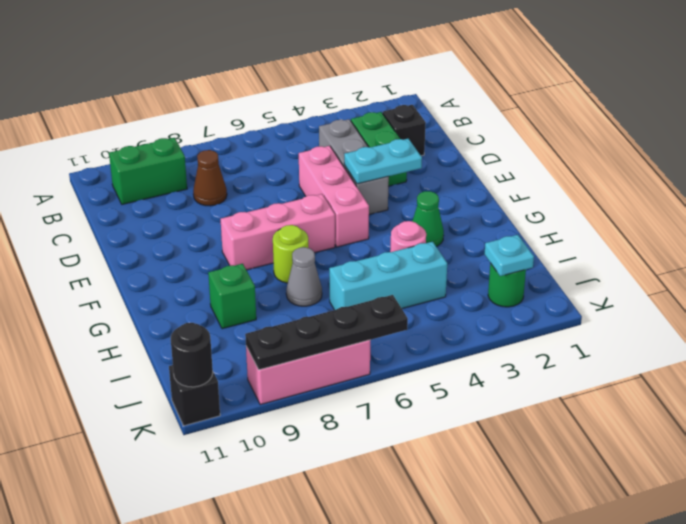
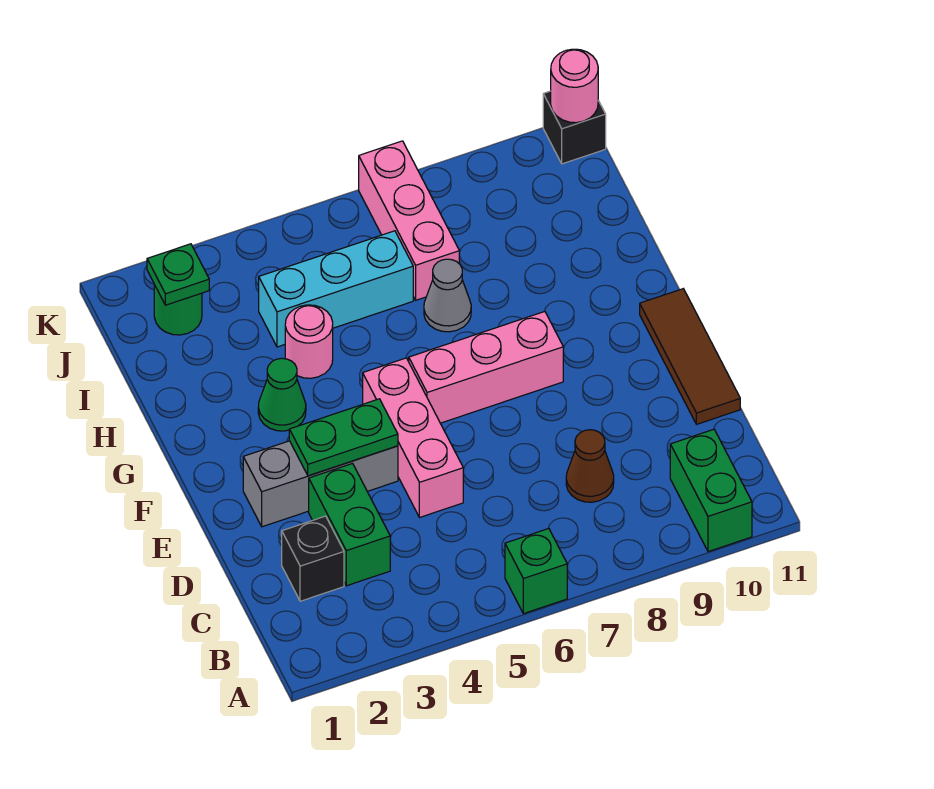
green 1x2 brick [109,138,187,204] -> green 1x2 brick turned to [670,429,752,552]
grey 1x3 brick [319,119,389,214] -> grey 1x3 brick turned to [243,441,398,527]
none -> brown 1x3 tile [640,289,740,424]
cyan 1x2 plate [344,139,422,184] -> green 1x2 plate [289,399,398,476]
lime 1x1 round brick [273,225,308,283] -> none
green 1x1 brick [208,264,256,329] -> green 1x1 brick moved to [505,528,567,614]
cyan 1x1 plate [485,235,534,276] -> green 1x1 plate [147,244,209,305]
black 1x4 plate [245,295,408,370] -> none
pink 1x3 brick [246,340,370,405] -> pink 1x3 brick turned to [359,141,459,300]
black 1x1 round brick [171,323,213,387] -> pink 1x1 round brick [551,49,598,123]

